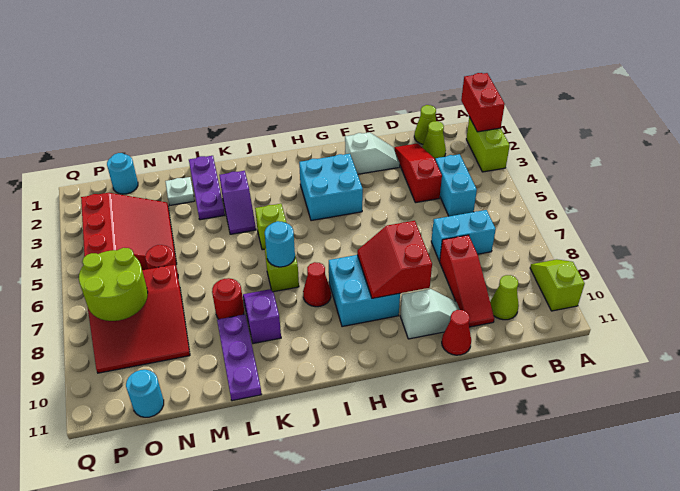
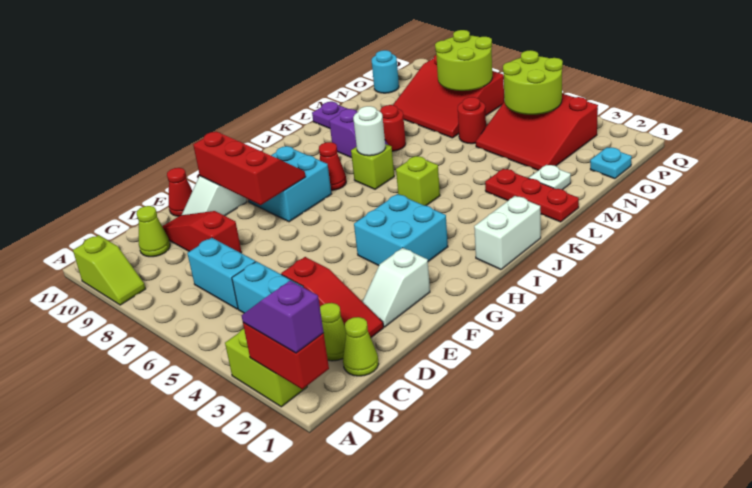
cyan 1x2 brick [431,210,496,261] -> cyan 1x2 brick turned to [187,238,255,309]
red 2x2 slope [357,221,432,298] -> red 2x3 slope [193,132,305,205]
none -> white 1x2 brick [474,196,541,270]
cyan 1x1 round brick [265,221,295,267] -> white 1x1 round brick [353,106,385,156]
purple 1x2 slope [219,171,256,234] -> purple 1x2 slope moved to [241,281,324,353]
purple 1x3 plate [189,156,225,220] -> red 1x3 plate [485,169,579,222]
red 3x3 slope [88,265,190,373] -> red 3x3 slope turned to [393,55,504,138]
cyan 1x1 round brick [107,153,138,194] -> cyan 1x1 plate [590,147,632,179]
none -> lime 2x2 round brick [503,50,563,115]

